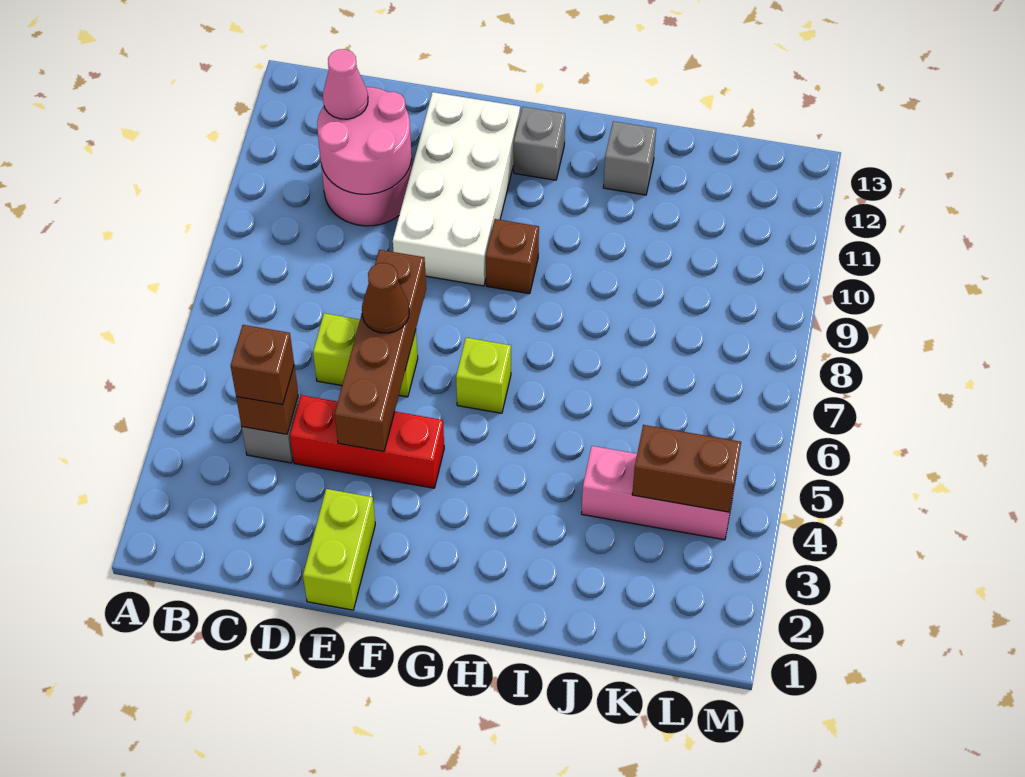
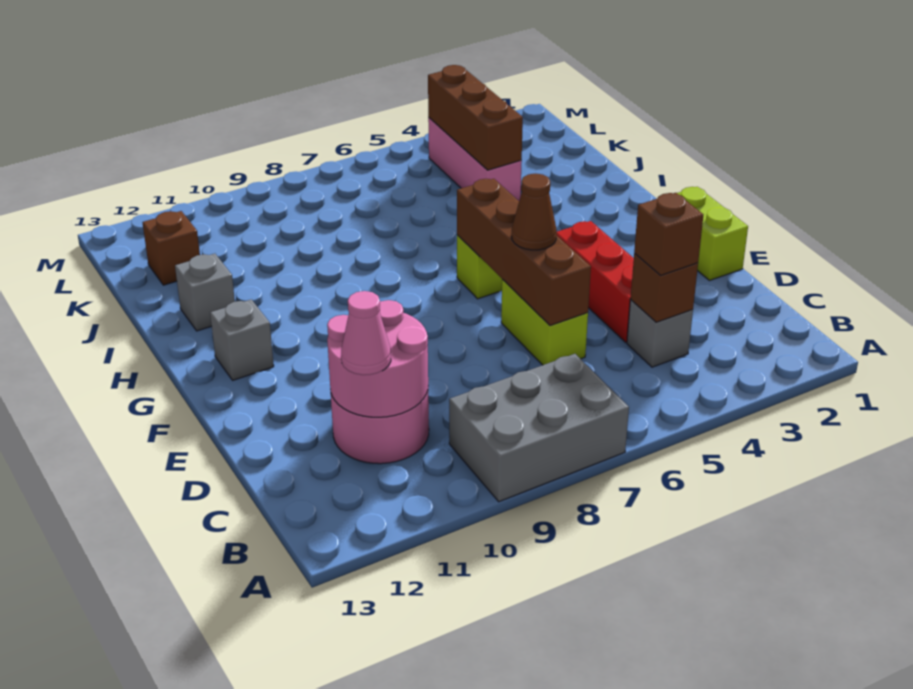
none -> grey 2x3 brick [449,354,629,502]
lime 1x2 brick [303,489,375,610] -> lime 1x2 brick turned to [677,187,748,281]
brown 1x4 brick [335,250,426,451] -> brown 1x4 brick turned to [457,179,591,326]
white 2x4 brick [393,92,520,286] -> none
brown 1x1 brick [486,219,539,294] -> brown 1x1 brick moved to [143,211,200,285]
brown 1x2 brick [632,425,741,512] -> brown 1x3 brick [428,65,523,170]

